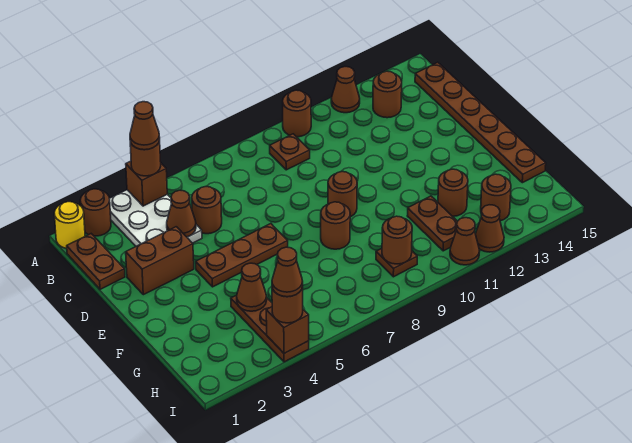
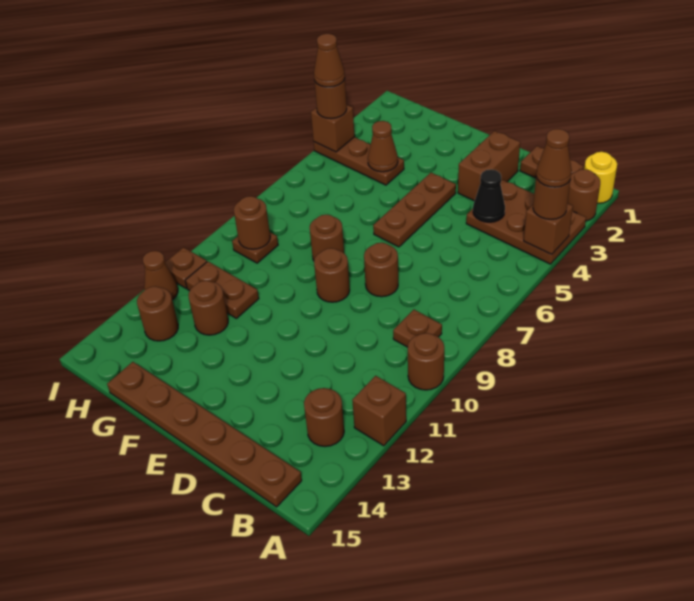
white 2x3 plate [109,190,202,246] -> brown 2x3 plate [466,180,586,264]
brown 1x1 cone [331,67,360,113] -> brown 1x1 brick [352,376,406,446]
brown 1x1 cone [167,190,196,237] -> black 1x1 cone [473,169,505,222]
brown 1x1 round brick [192,187,222,234] -> brown 1x1 round brick moved to [364,243,398,297]
brown 1x1 cone [450,218,480,265] -> brown 1x1 plate [165,247,207,288]

